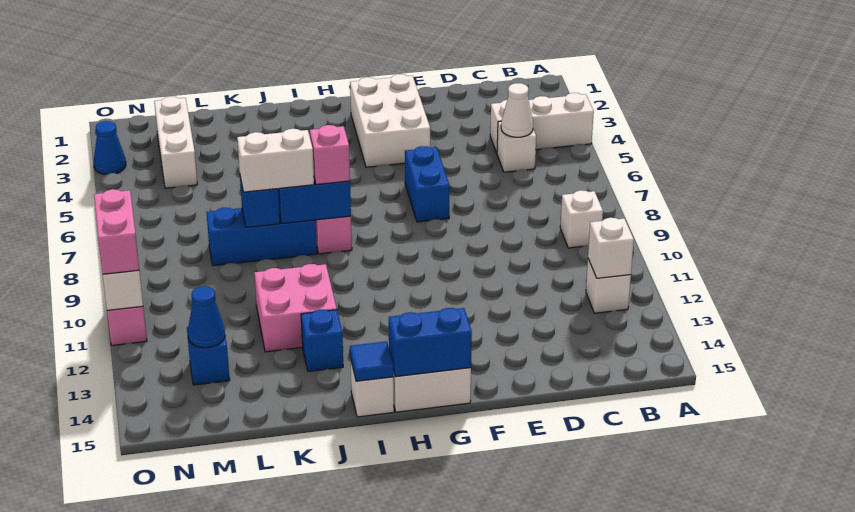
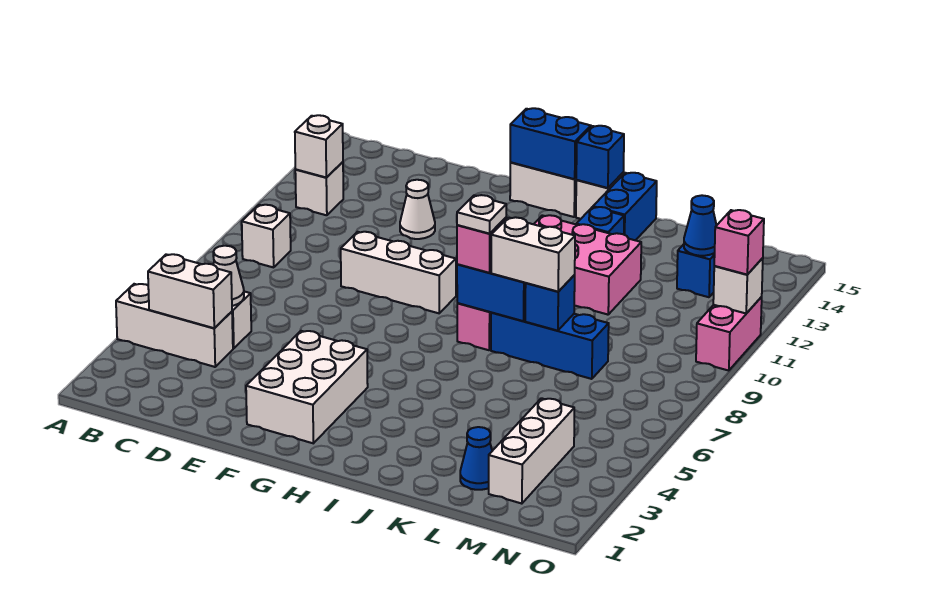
none -> white 1x2 brick [148,254,232,328]
none -> white 1x3 brick [341,232,456,313]
none -> white 1x1 cone [400,180,435,239]
blue 1x2 brick [405,146,450,222] -> blue 1x2 brick moved to [593,173,657,240]
none -> white 1x1 plate [457,195,506,234]
blue 1x1 tile [350,341,393,381] -> blue 1x1 brick [576,126,624,188]
pink 2x2 brick [254,264,337,352] -> pink 2x3 brick [534,215,641,315]
blue 1x1 cone [94,121,126,175] -> blue 1x1 cone moved to [460,427,492,490]
pink 1x2 brick [94,189,139,274] -> pink 1x1 brick [714,210,764,275]

